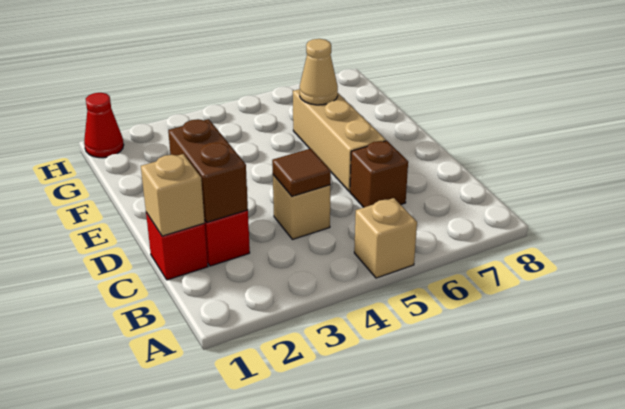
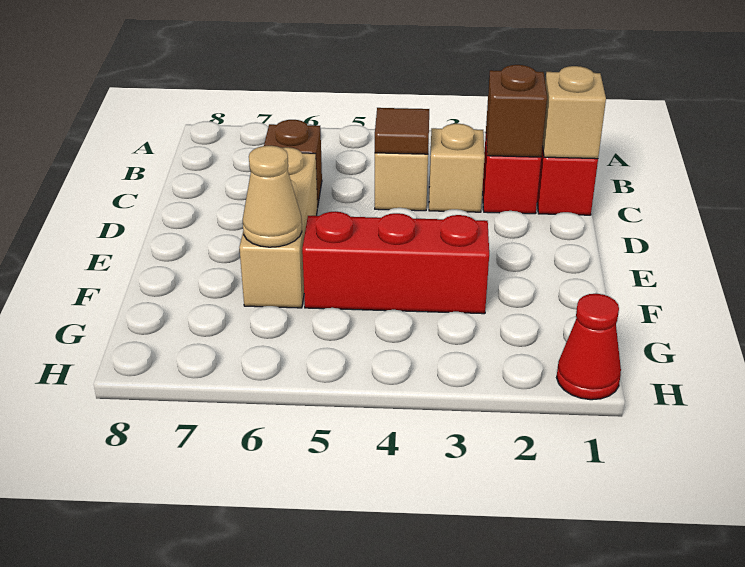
tan 1x1 brick [354,198,417,278] -> tan 1x1 brick moved to [429,124,485,212]
brown 1x2 brick [168,119,248,222] -> brown 1x1 brick [486,65,547,157]
none -> red 1x3 brick [302,211,489,314]

